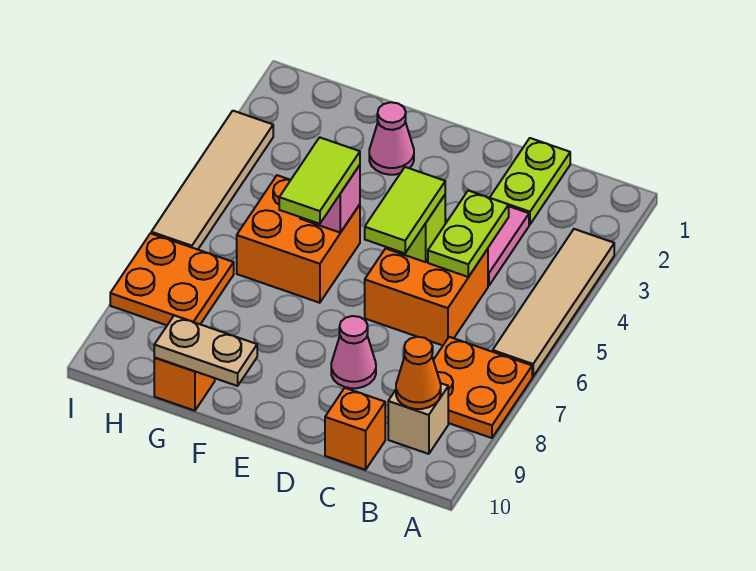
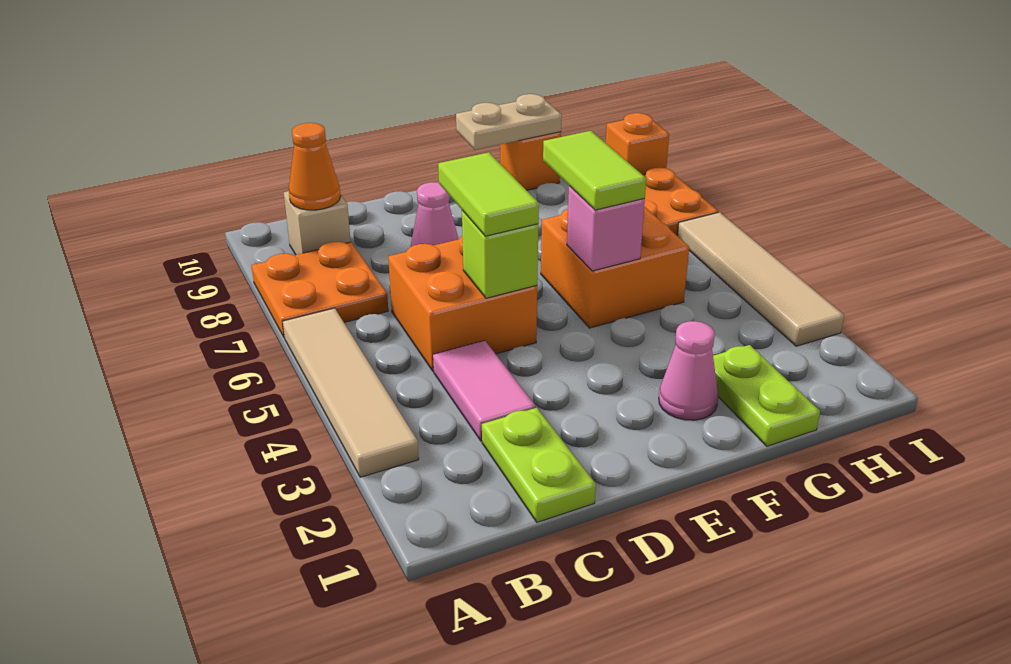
lime 1x2 plate [428,191,509,277] -> lime 1x2 plate moved to [713,345,820,446]
orange 1x1 brick [325,388,385,470] -> orange 1x1 brick moved to [606,113,669,175]

